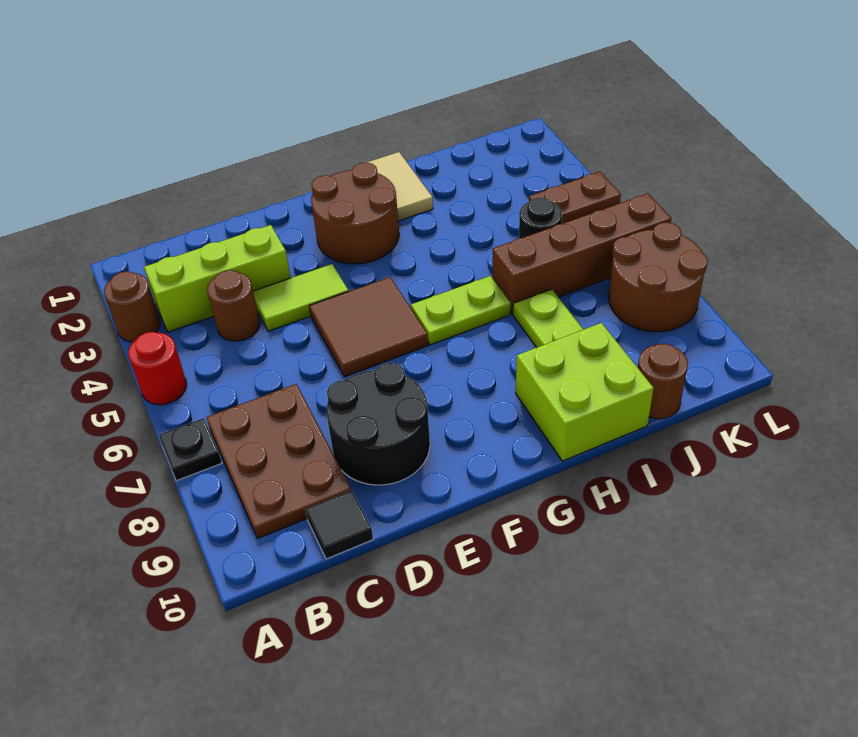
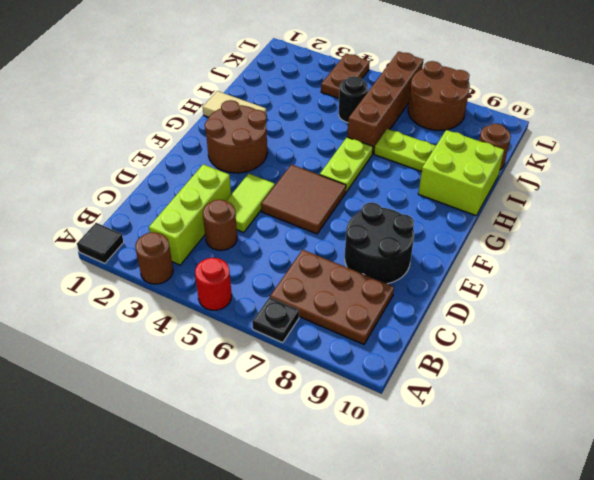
black 1x1 tile [305,490,373,559] -> black 1x1 tile moved to [77,223,124,263]

